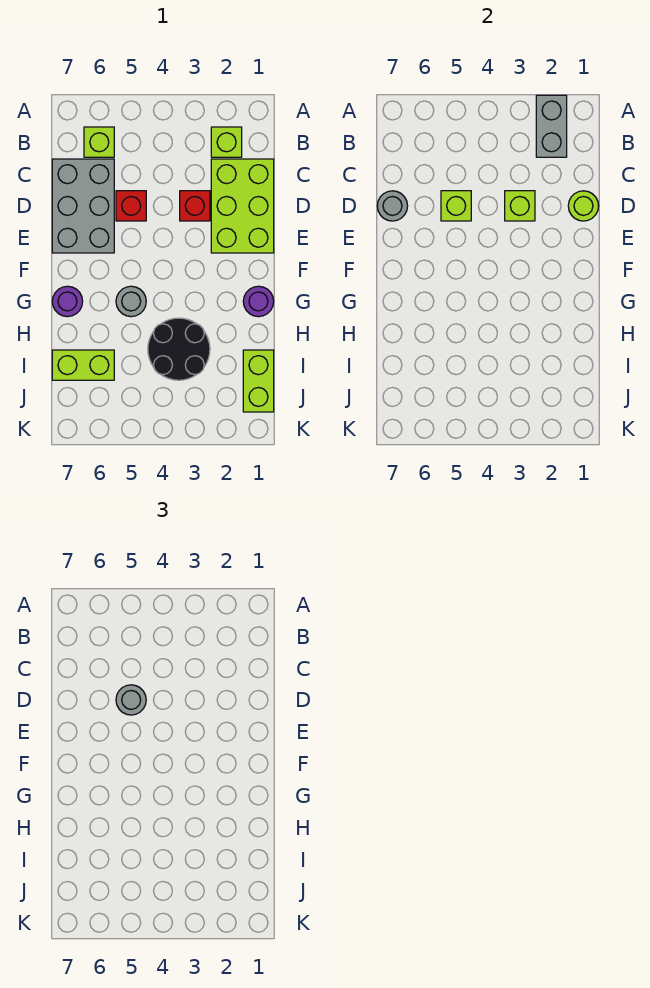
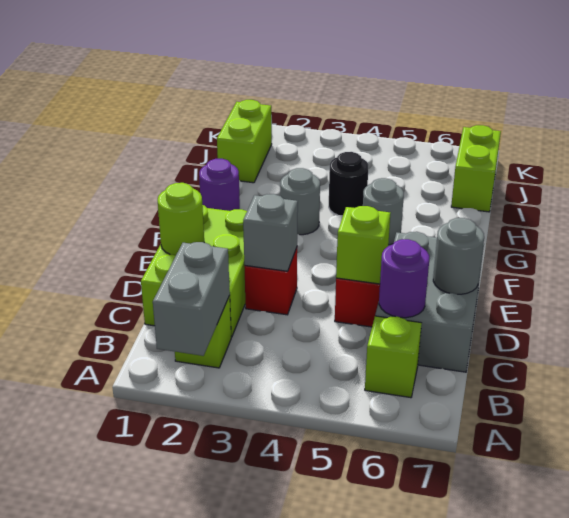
lime 1x1 brick [505,191,535,221] -> grey 1x1 brick [243,194,298,271]
grey 1x1 round brick [116,685,146,715] -> grey 1x1 round brick moved to [280,168,320,235]
purple 1x1 round brick [52,286,83,317] -> purple 1x1 round brick moved to [379,239,429,318]
black 2x2 round brick [148,318,210,380] -> black 1x1 round brick [329,152,368,215]
lime 1x2 brick [52,350,114,380] -> lime 1x2 brick turned to [451,125,501,212]

